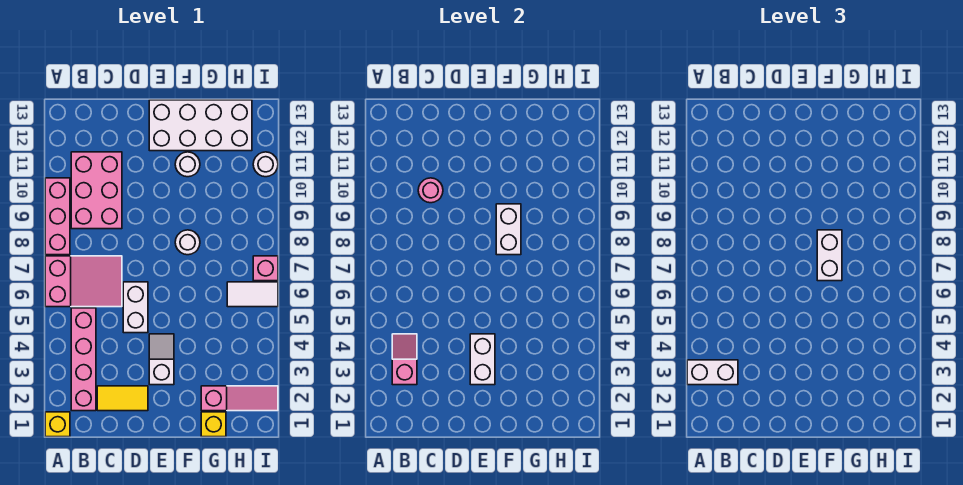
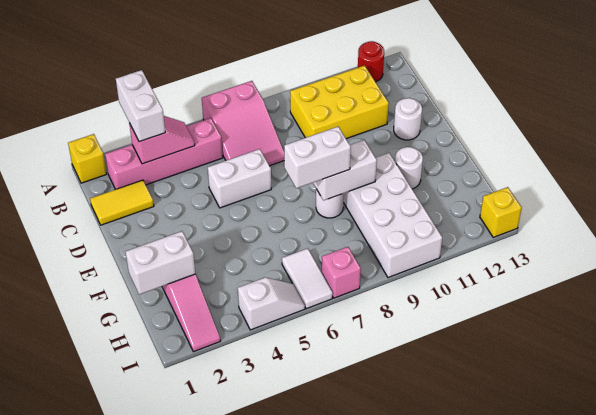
pink 1x3 brick [45,178,70,255] -> none
none -> red 1x1 round brick [358,41,384,82]
pink 2x3 brick [71,152,122,229] -> yellow 2x3 brick [290,66,389,139]
yellow 1x2 tile [97,386,148,411] -> yellow 1x2 tile turned to [90,180,154,225]
pink 1x1 round brick [418,178,443,203] -> none
white 1x2 slope [149,334,174,385] -> white 1x2 slope moved to [238,277,305,330]
white 1x2 brick [470,334,495,385] -> white 1x2 brick moved to [126,231,195,295]
white 2x4 brick [149,100,252,151] -> white 2x4 brick moved to [343,153,442,278]
yellow 1x1 brick [201,412,226,437] -> yellow 1x1 brick moved to [480,187,522,237]
white 1x1 round brick [253,152,278,177] -> white 1x1 round brick moved to [394,98,422,140]

